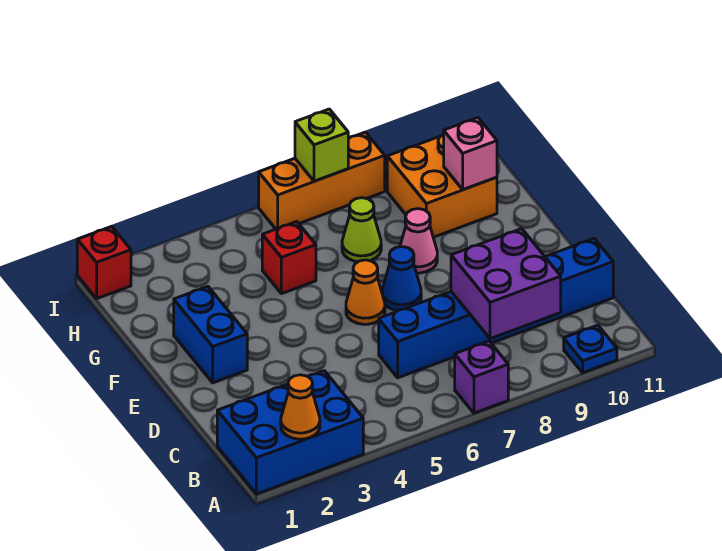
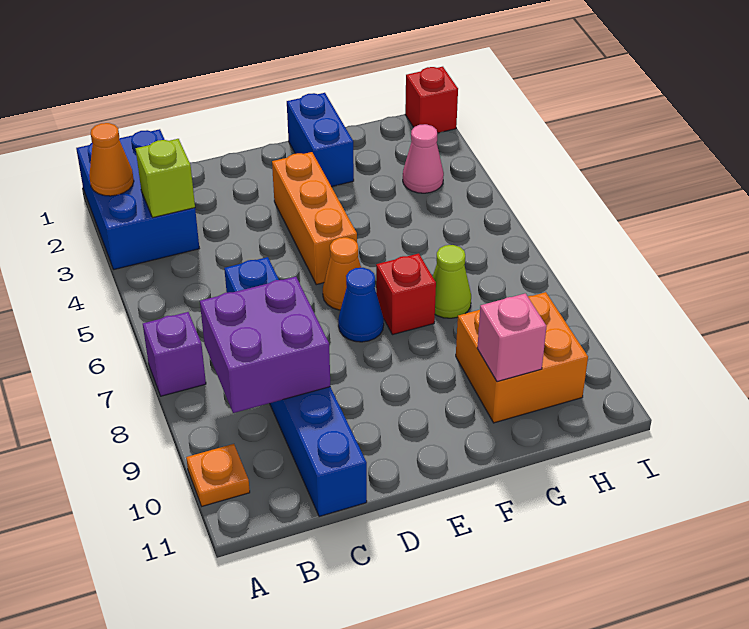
blue 1x1 plate [564,325,617,373] -> orange 1x1 plate [186,444,250,506]
blue 1x2 brick [174,286,247,383] -> blue 1x2 brick turned to [287,93,354,187]
pink 1x1 cone [400,209,437,273] -> pink 1x1 cone moved to [403,124,444,193]
red 1x1 brick [262,222,316,294] -> red 1x1 brick moved to [376,254,436,335]
orange 1x3 brick [259,132,385,229] -> orange 1x3 brick moved to [272,152,357,285]
lime 1x1 brick [295,109,348,181] -> lime 1x1 brick moved to [136,139,195,218]

